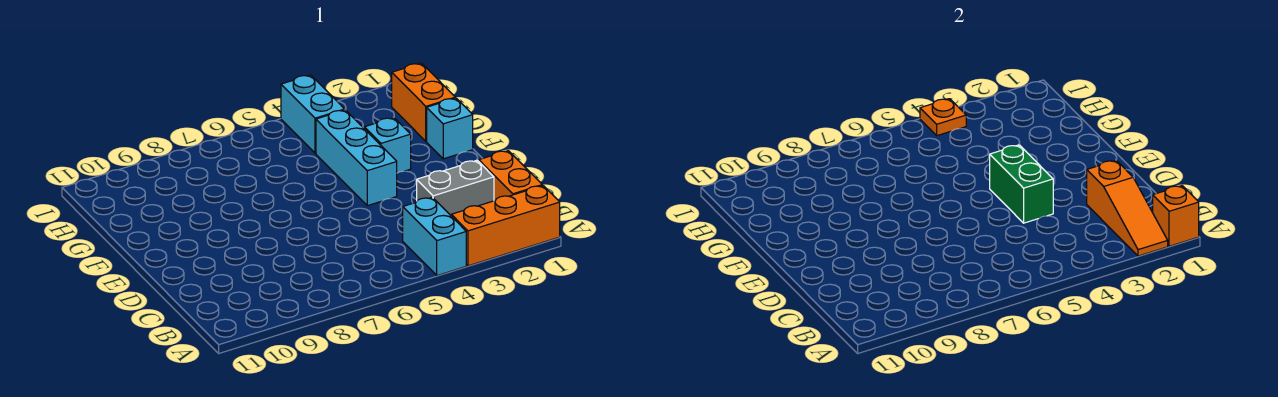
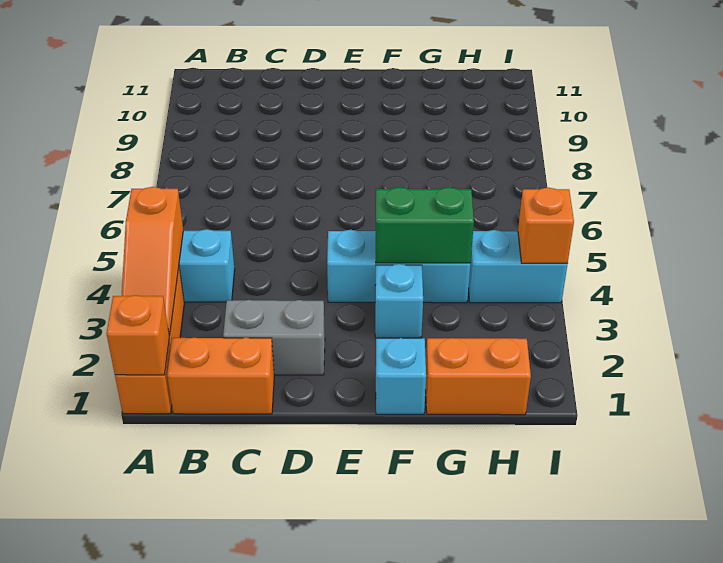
orange 1x3 slope [1087,160,1168,256] -> orange 1x3 slope turned to [122,187,183,336]
grey 1x2 brick [417,160,494,215] -> grey 1x2 brick turned to [223,300,325,375]
green 1x2 brick [990,145,1053,223] -> green 1x2 brick moved to [376,187,474,263]
orange 1x1 plate [920,99,966,136] -> orange 1x1 brick [518,187,574,263]

